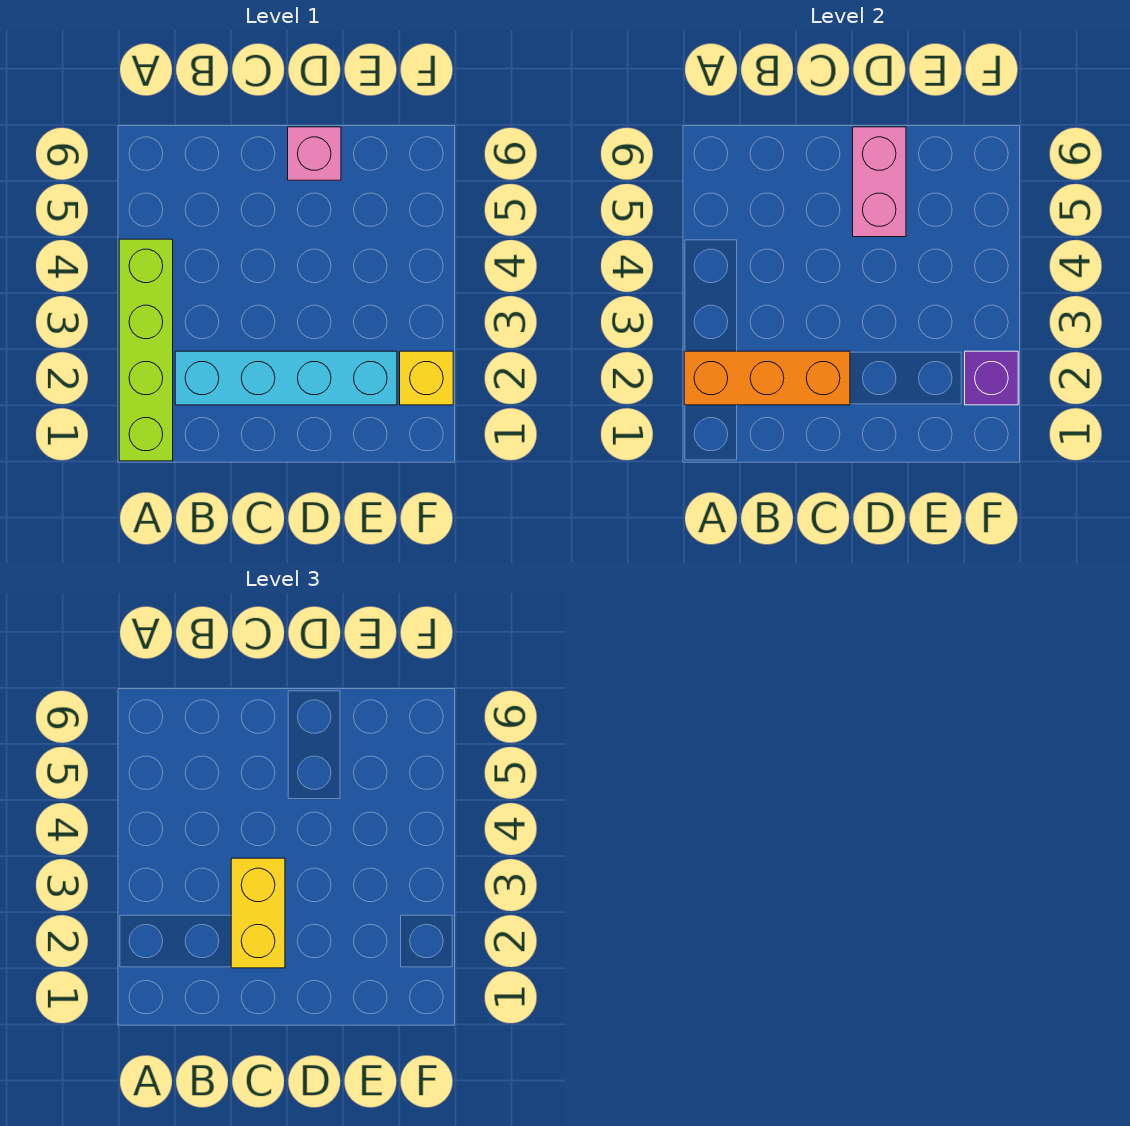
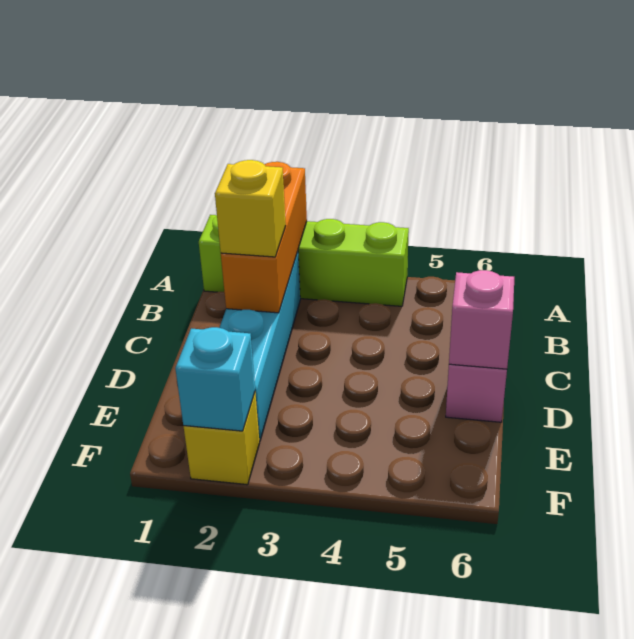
yellow 1x2 brick [231,858,285,968] -> yellow 1x1 brick [215,160,286,257]
pink 1x2 brick [853,127,906,237] -> pink 1x1 brick [449,270,514,369]
purple 1x1 brick [965,351,1018,405] -> cyan 1x1 brick [175,327,255,431]

